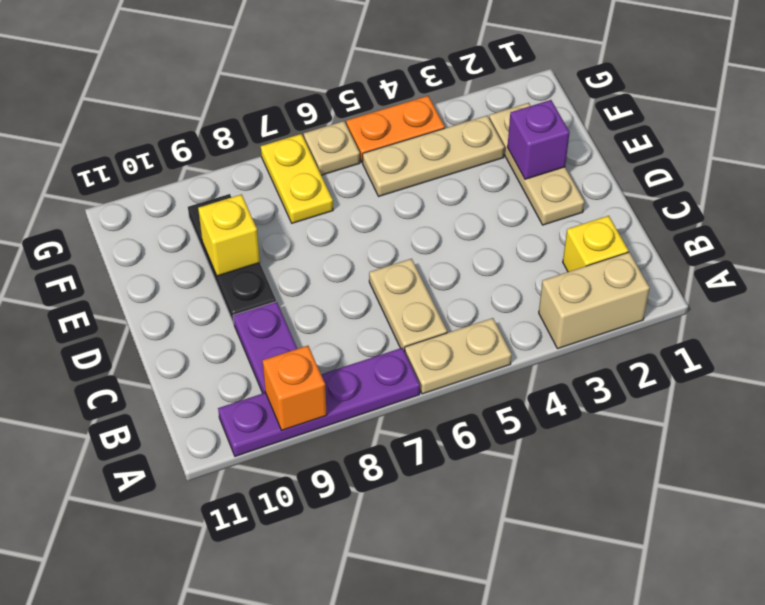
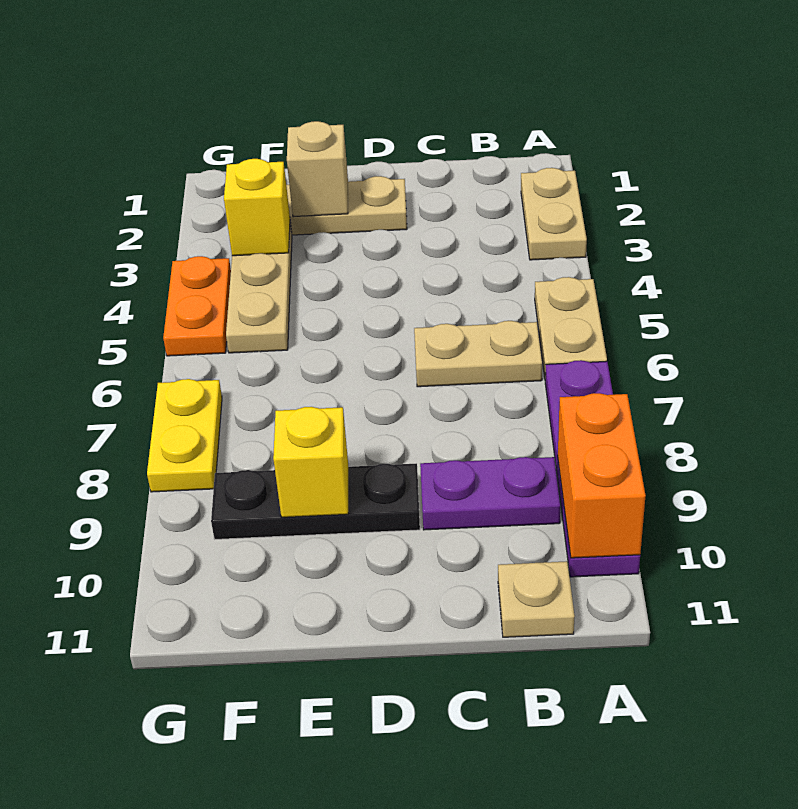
tan 1x2 brick [539,252,650,349] -> tan 1x2 plate [521,168,587,260]
orange 1x1 brick [263,346,327,430] -> orange 1x2 brick [558,393,646,558]
yellow 1x1 brick [563,216,628,272] -> yellow 1x1 brick moved to [224,159,290,256]
purple 1x1 brick [507,100,570,179] -> tan 1x1 brick [287,121,348,217]
yellow 1x2 plate [261,134,333,223] -> yellow 1x2 plate turned to [147,379,222,492]
tan 1x1 plate [304,121,360,175] -> tan 1x1 plate moved to [498,561,575,637]

